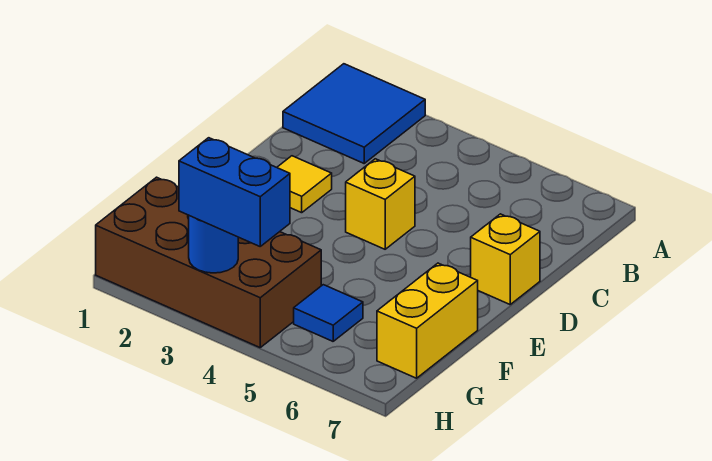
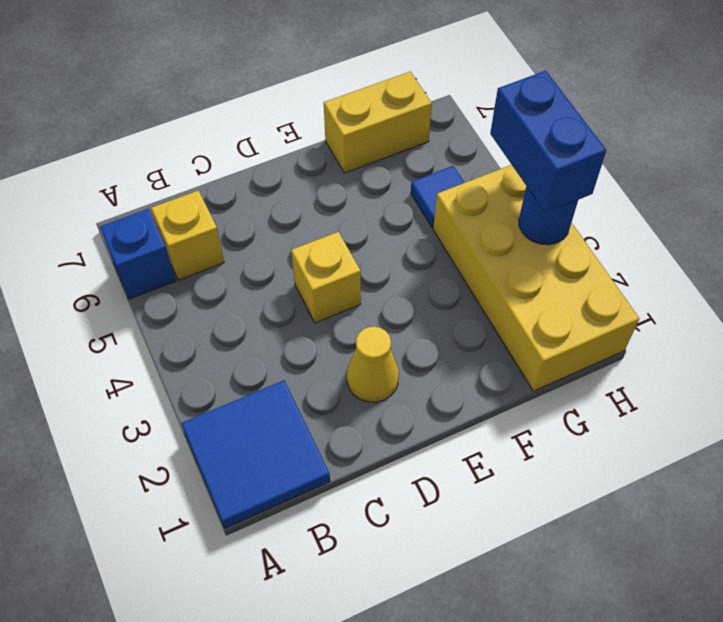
none -> blue 1x1 brick [100,209,176,299]
yellow 1x1 tile [277,156,332,213] -> yellow 1x1 cone [347,327,399,402]
yellow 1x1 brick [471,214,540,304] -> yellow 1x1 brick moved to [151,190,224,280]
brown 2x4 brick [96,177,321,348] -> yellow 2x4 brick [433,165,640,391]

